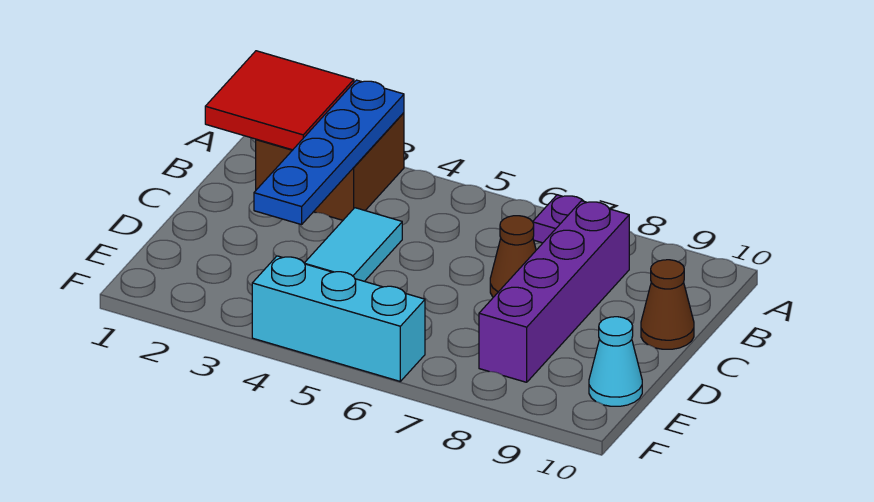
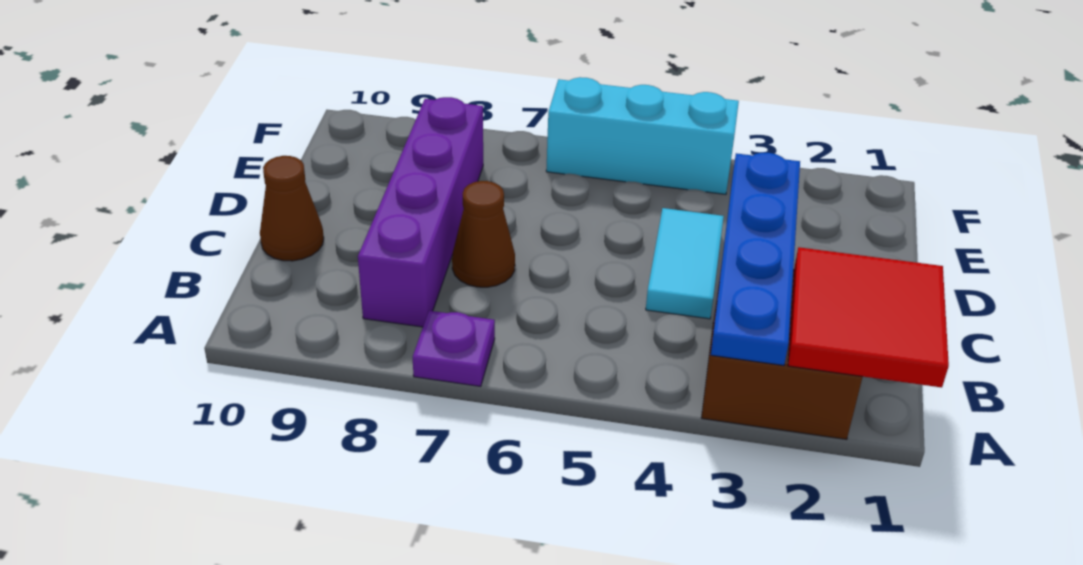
cyan 1x1 cone [589,317,642,406] -> none

